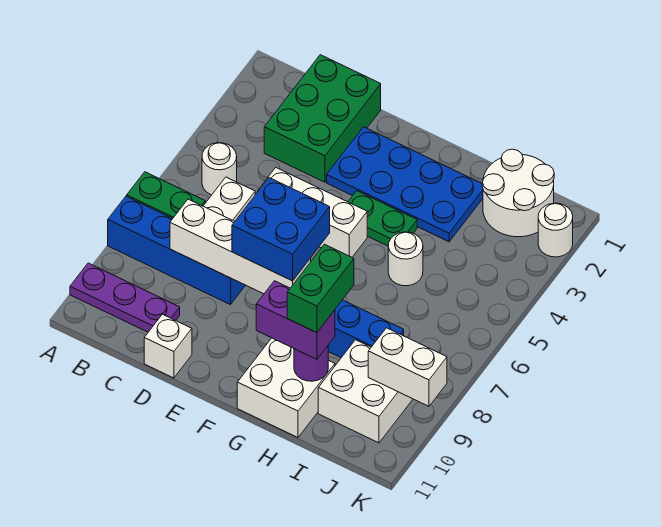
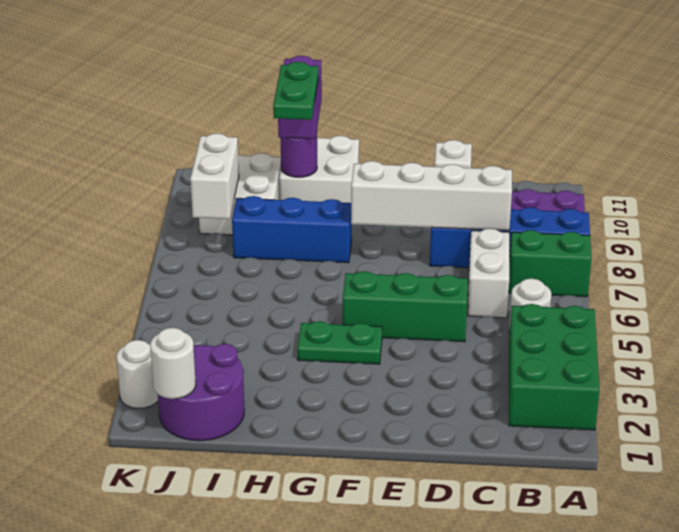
green 2x3 brick [264,55,381,182] -> green 2x3 brick moved to [509,304,599,430]
white 1x3 brick [258,168,367,257] -> green 1x3 brick [343,271,468,342]
blue 2x4 plate [327,127,483,242] -> none
blue 2x2 brick [232,178,330,281] -> none
purple 1x2 brick [256,281,335,359] -> purple 1x2 brick turned to [278,56,322,139]
white 1x1 round brick [388,232,423,286] -> white 1x1 round brick moved to [150,328,196,399]
green 1x2 brick [287,244,354,333] -> green 1x2 plate [273,62,318,120]
white 2x2 round brick [482,149,554,237] -> purple 2x2 round brick [158,344,245,441]
white 1x2 brick [368,328,447,406] -> white 1x2 brick turned to [190,133,239,219]

